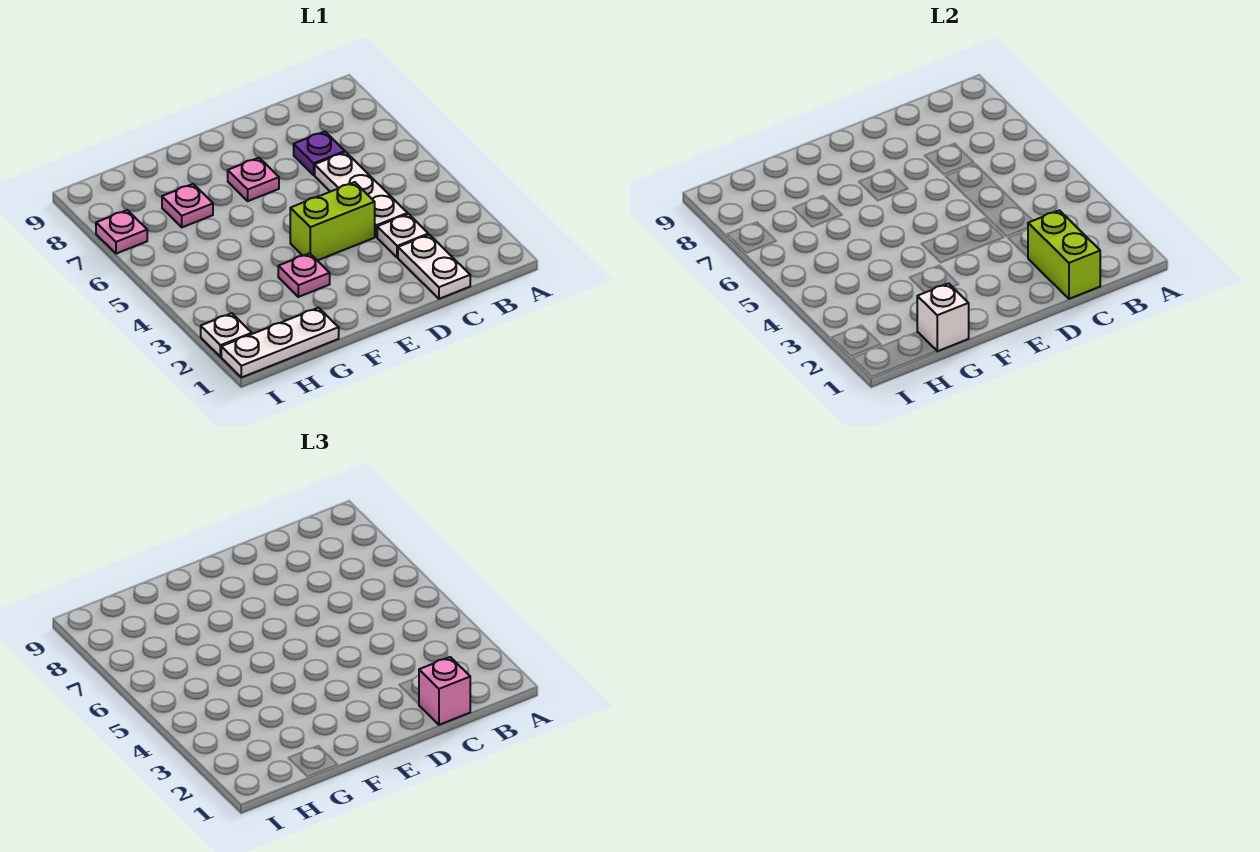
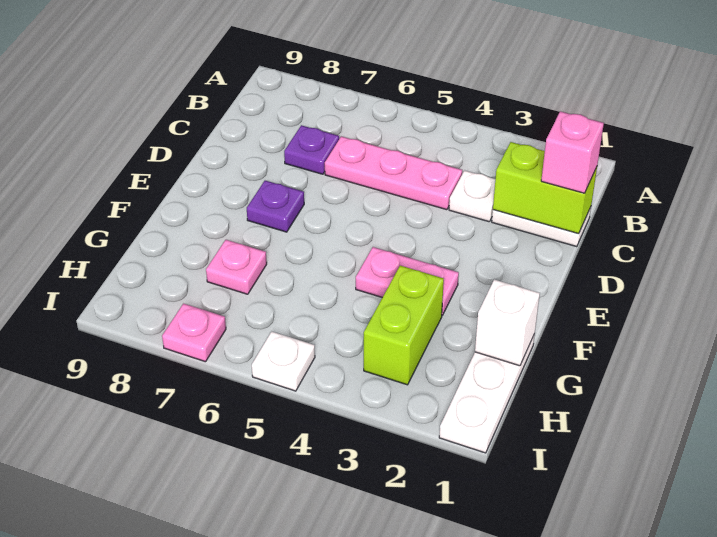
white 1x3 plate [315,152,408,237] -> pink 1x3 plate [325,136,462,210]
lime 1x2 brick [290,182,375,260] -> lime 1x2 brick moved to [364,266,444,385]
pink 1x1 plate [228,158,279,201] -> purple 1x1 plate [247,181,304,232]
pink 1x1 plate [278,253,330,297] -> pink 1x2 plate [356,247,459,315]
white 1x1 plate [201,313,252,357] -> white 1x1 plate moved to [252,332,315,391]

